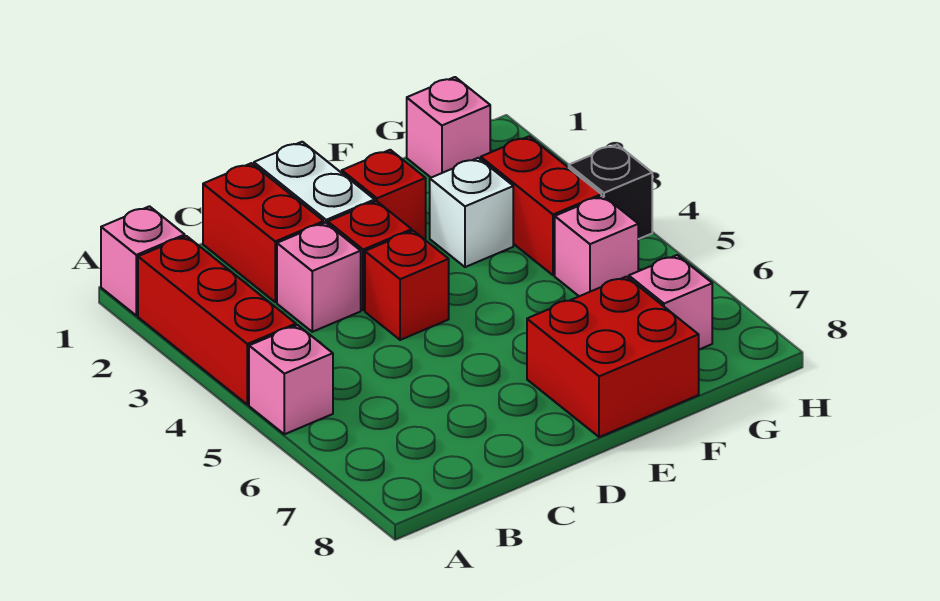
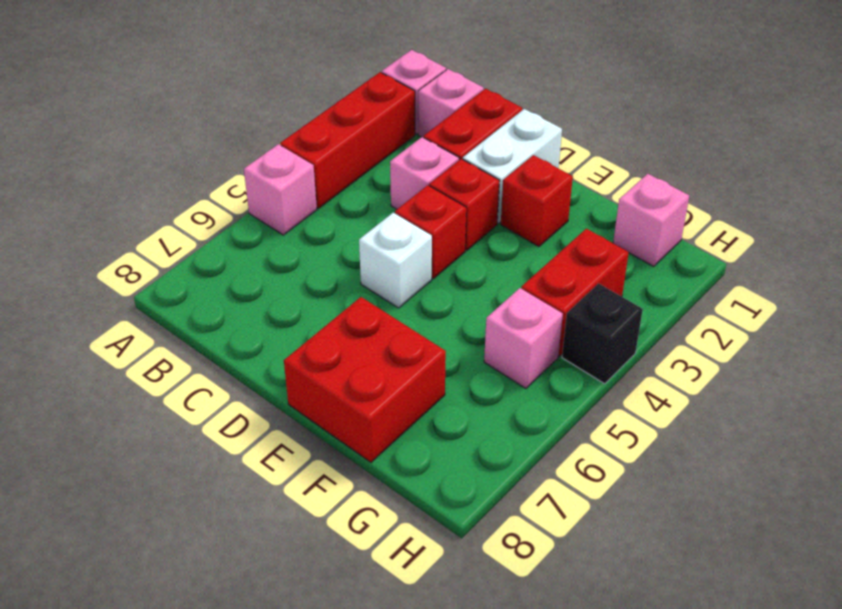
white 1x1 brick [430,158,513,267] -> white 1x1 brick moved to [359,213,432,308]
pink 1x1 brick [629,255,712,350] -> pink 1x1 brick moved to [418,69,484,138]

